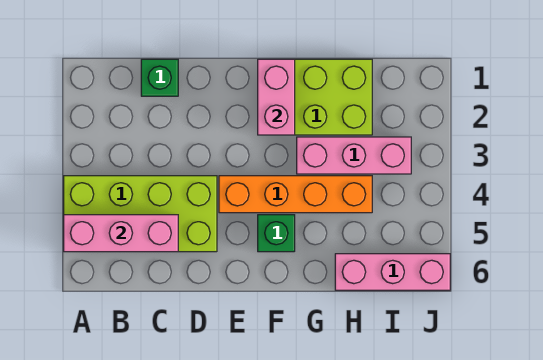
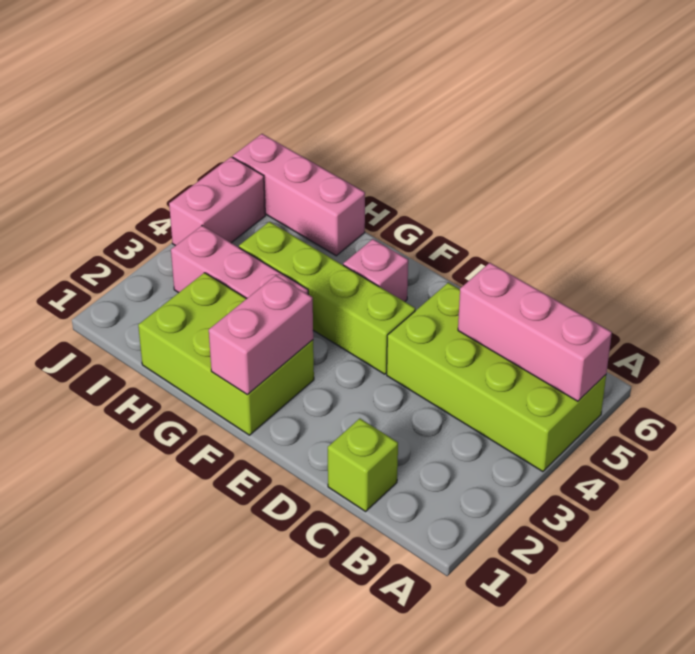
green 1x1 brick [141,59,178,96] -> lime 1x1 brick [328,419,398,511]
orange 1x4 brick [219,176,372,213] -> lime 1x4 brick [239,222,416,374]
green 1x1 brick [258,215,295,252] -> pink 1x1 brick [343,239,408,302]
none -> pink 1x2 brick [169,157,265,246]

